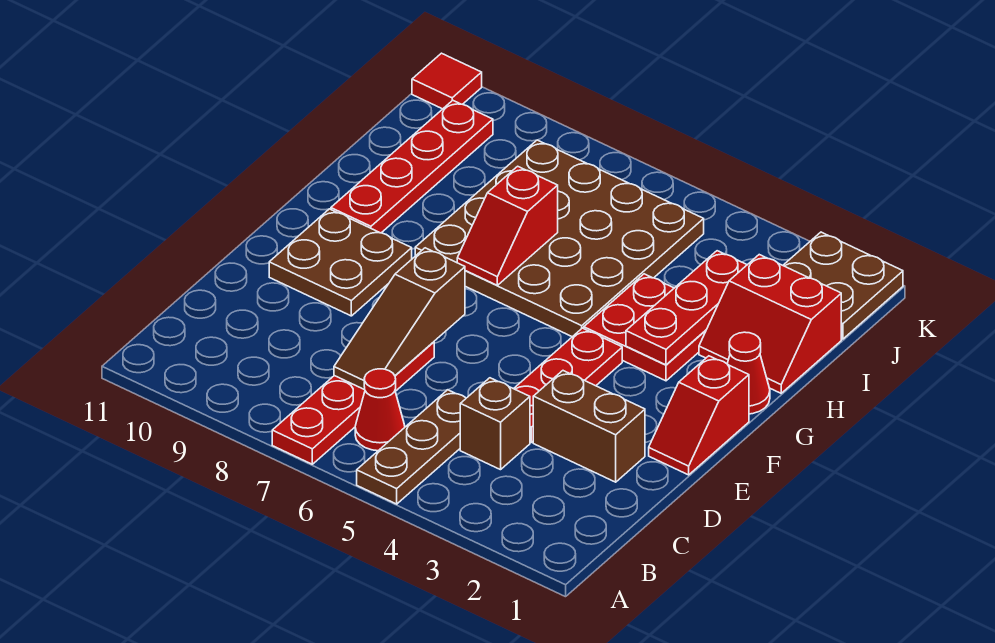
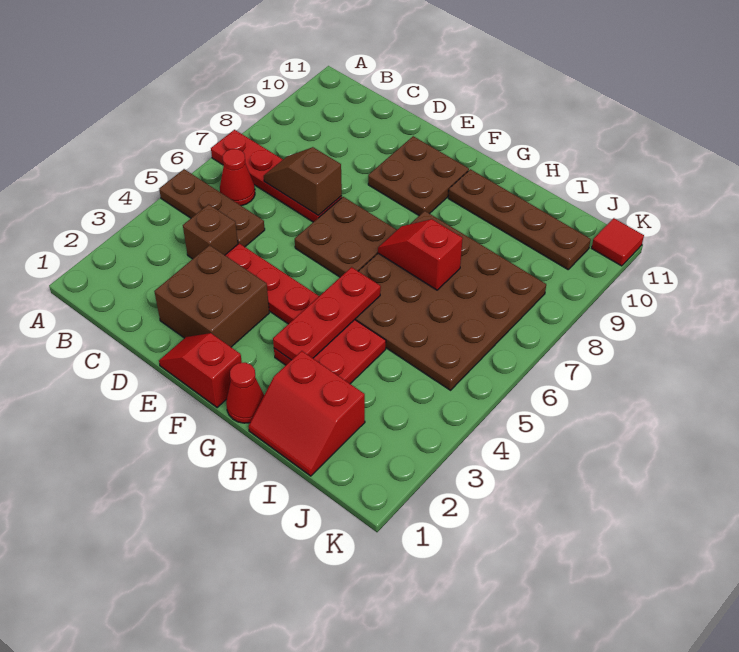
brown 1x3 slope [334,248,465,390] -> brown 1x2 slope [264,147,342,215]
brown 1x2 brick [533,371,645,482] -> brown 2x2 brick [154,245,269,347]
red 1x3 plate [626,251,747,365] -> red 1x3 plate turned to [273,267,381,360]
red 1x4 plate [331,100,493,233] -> brown 1x4 plate [448,169,591,269]
red 2x2 slope [699,255,841,393] -> red 2x2 slope turned to [249,351,365,476]
brown 2x2 plate [783,232,903,339] -> brown 2x2 plate moved to [295,197,397,277]

